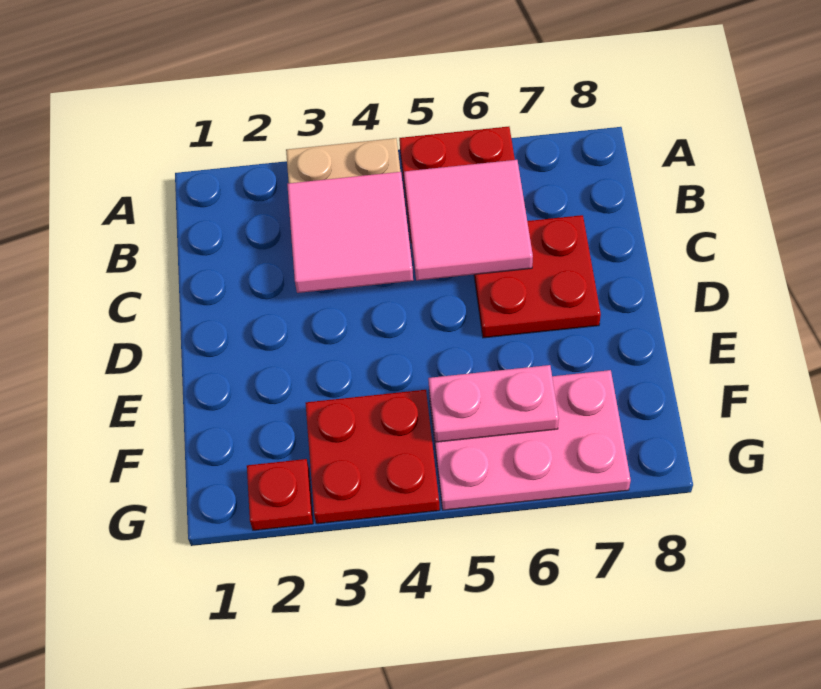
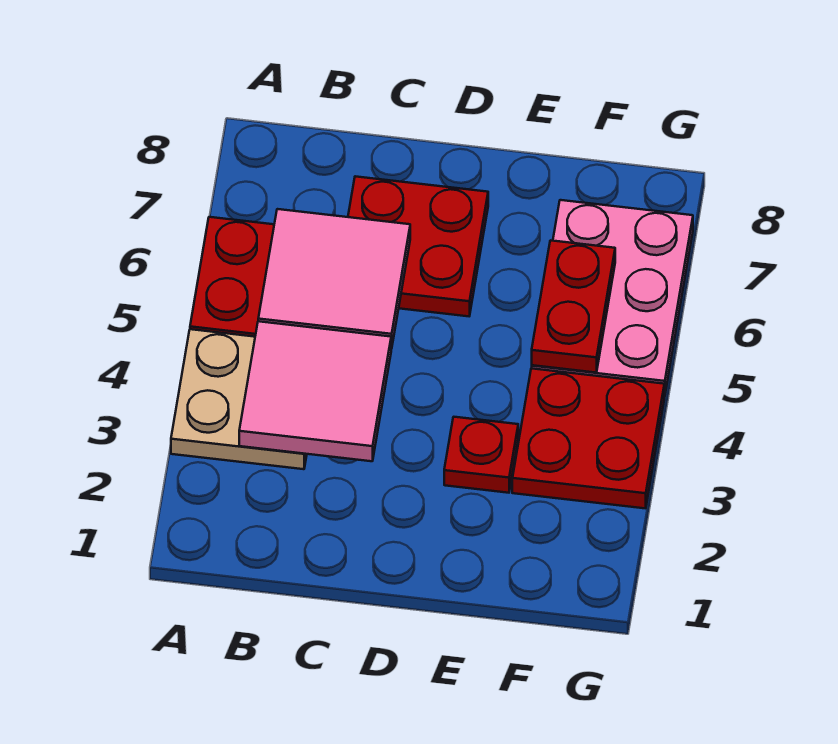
pink 1x2 plate [428,365,559,442] -> red 1x2 plate [532,240,615,373]
red 1x1 plate [247,459,313,530] -> red 1x1 plate moved to [444,417,518,493]

